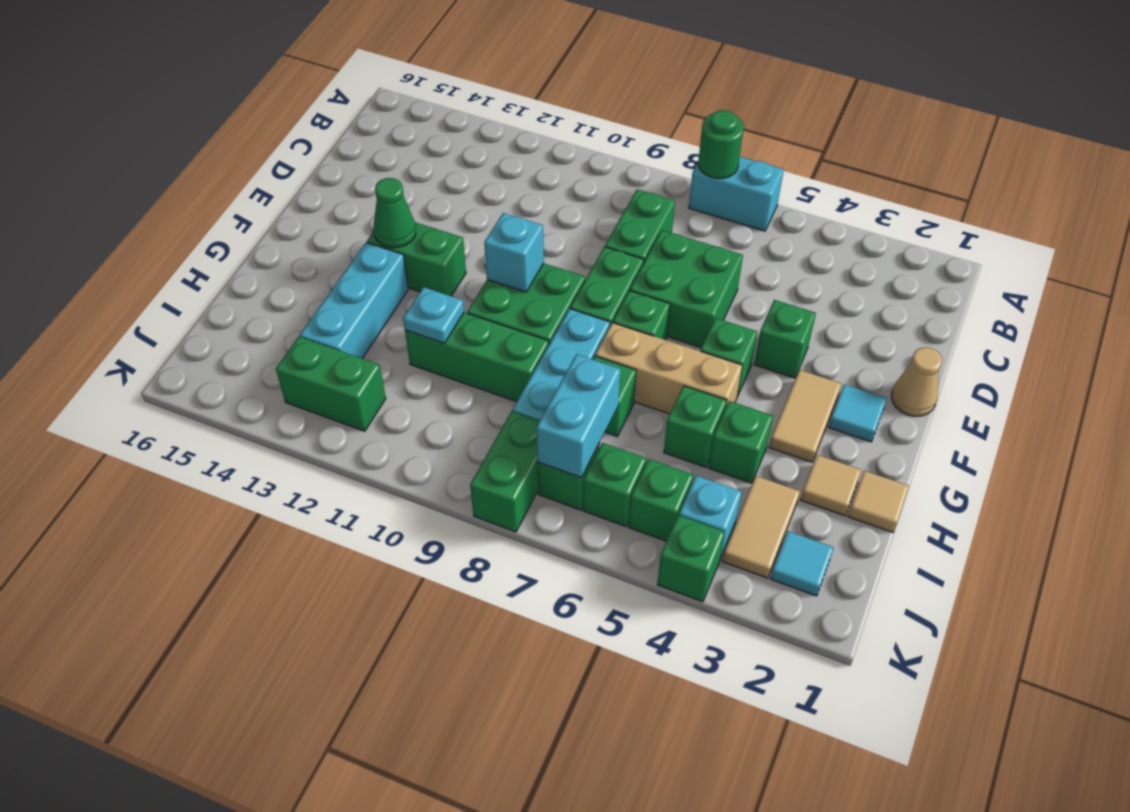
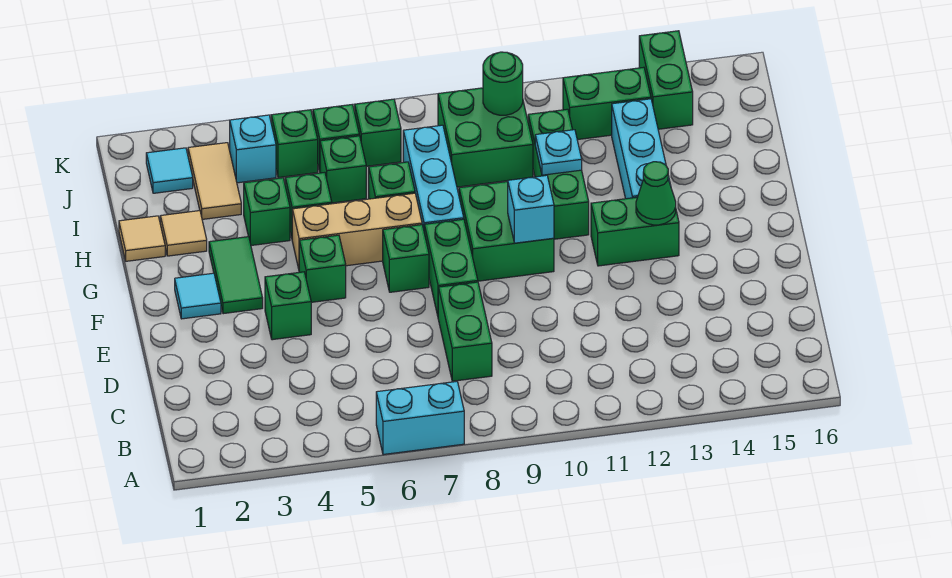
green 1x1 round brick [698,110,744,179] -> green 1x1 round brick moved to [483,52,523,115]
green 2x2 brick [630,230,743,348] -> green 2x2 brick moved to [438,88,533,187]
tan 1x1 cone [891,347,942,416] -> none
tan 1x2 tile [769,370,841,462] -> green 1x2 tile [209,237,263,314]
green 1x3 brick [405,313,549,402] -> green 1x3 brick turned to [528,109,589,239]
cyan 1x2 brick [536,354,620,478] -> none
green 1x2 brick [470,411,539,532] -> green 1x2 brick moved to [639,31,693,129]
green 1x1 brick [657,515,725,602] -> green 1x1 brick moved to [320,136,366,203]

